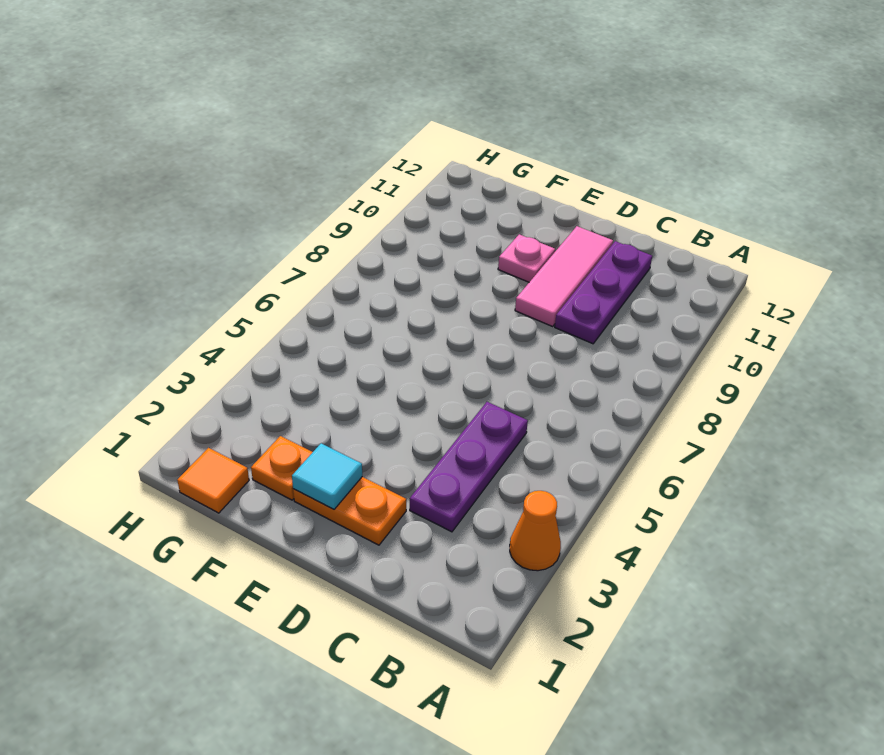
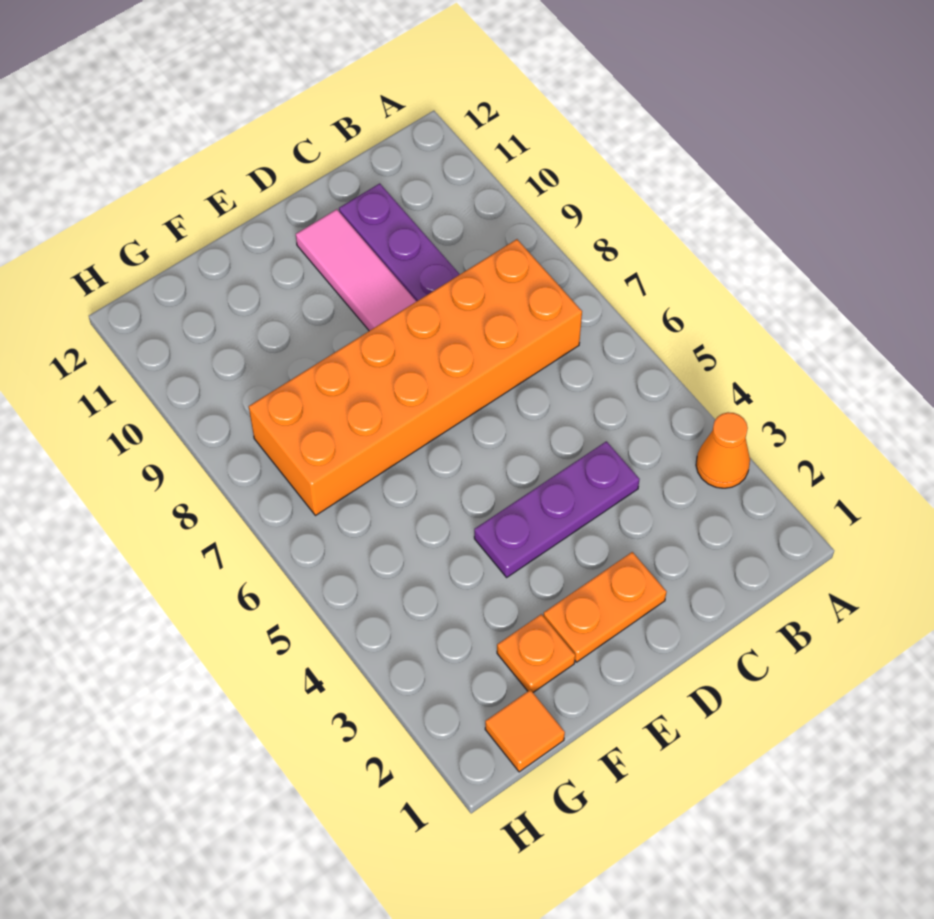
none -> orange 2x6 brick [249,239,582,516]
purple 1x3 plate [410,402,528,532] -> purple 1x3 plate turned to [474,441,640,577]
cyan 1x1 tile [292,443,362,509] -> none
pink 1x1 plate [498,234,555,282] -> none

